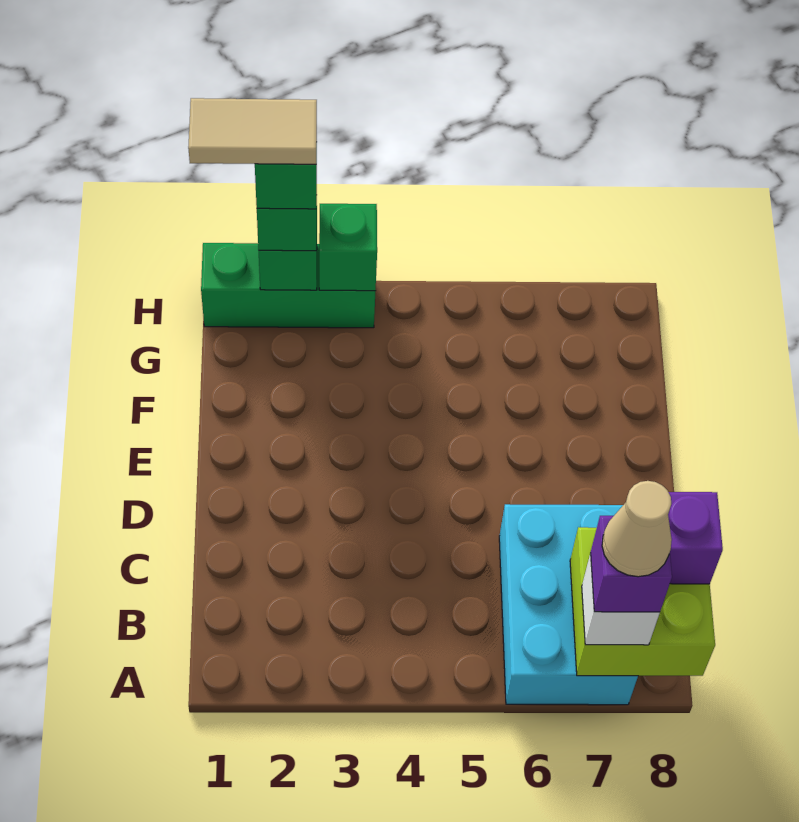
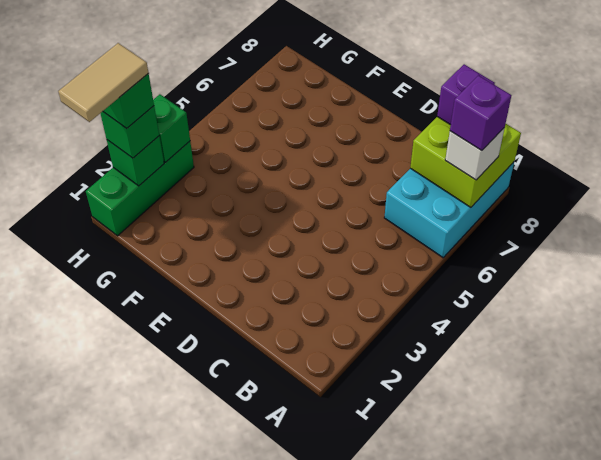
cyan 2x3 brick [499,504,638,705] -> cyan 2x3 brick turned to [384,162,514,258]
tan 1x1 cone [602,481,672,577] -> none

